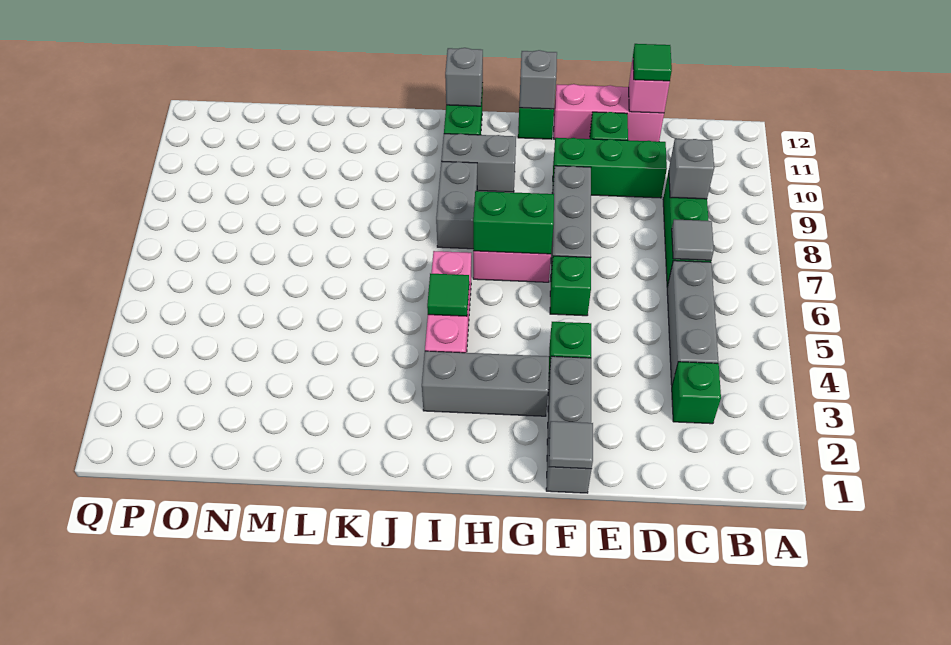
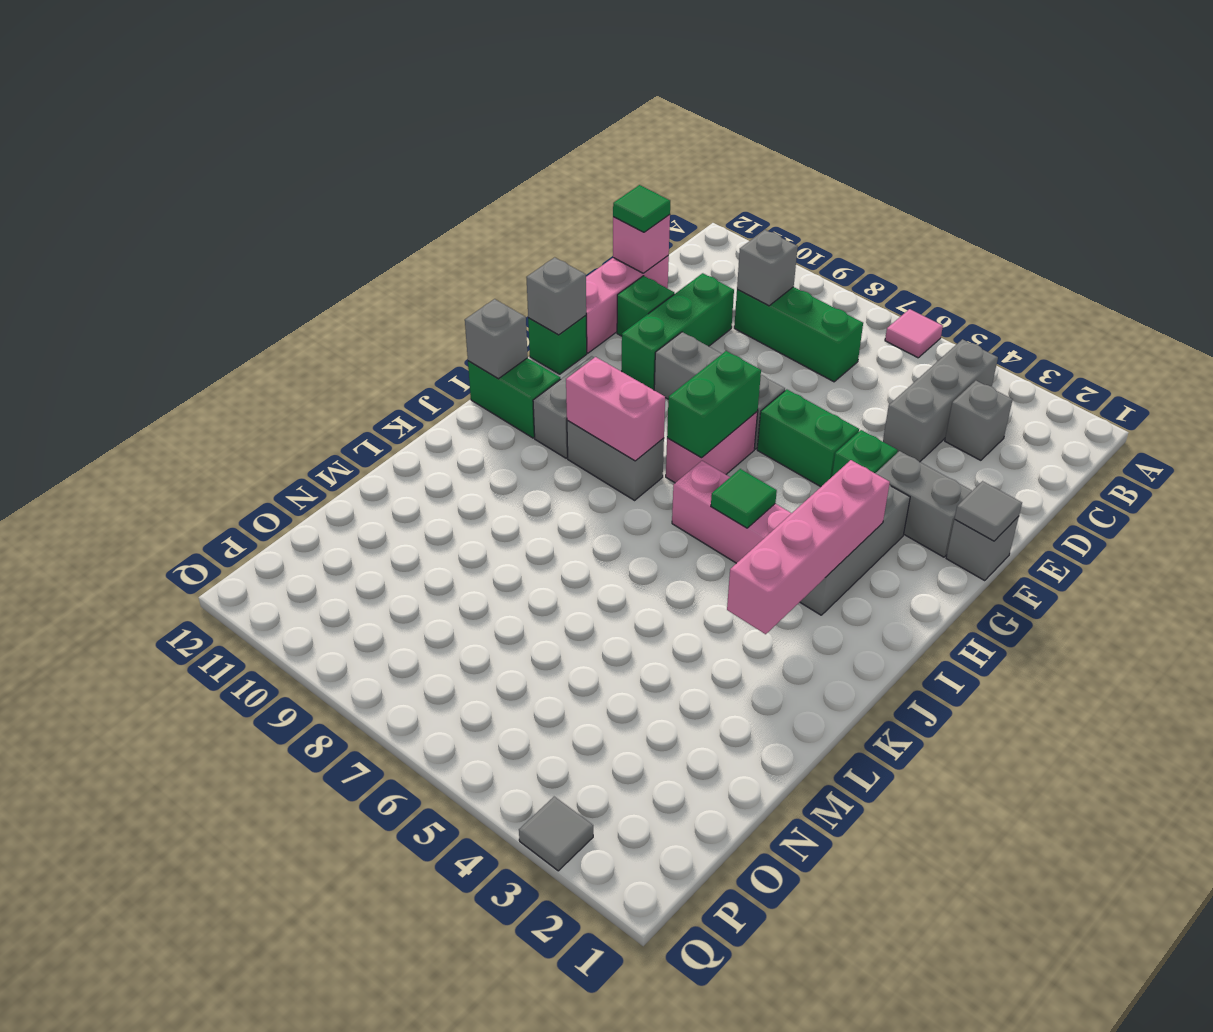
none -> pink 1x1 tile [885,309,943,358]
green 1x1 brick [672,362,721,424] -> grey 1x1 brick [945,381,1013,460]
grey 1x3 brick [667,261,718,385] -> grey 1x3 brick turned to [883,339,998,462]
grey 1x1 tile [672,219,714,260] -> grey 1x1 tile moved to [519,797,593,871]
green 1x1 brick [550,256,591,316] -> green 1x2 brick [757,389,859,487]
none -> pink 1x4 brick [727,460,890,634]
none -> pink 1x2 brick [566,357,665,461]

